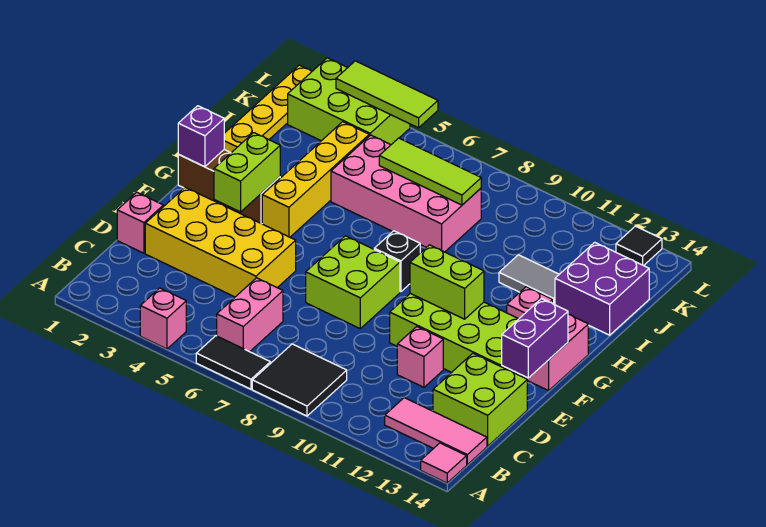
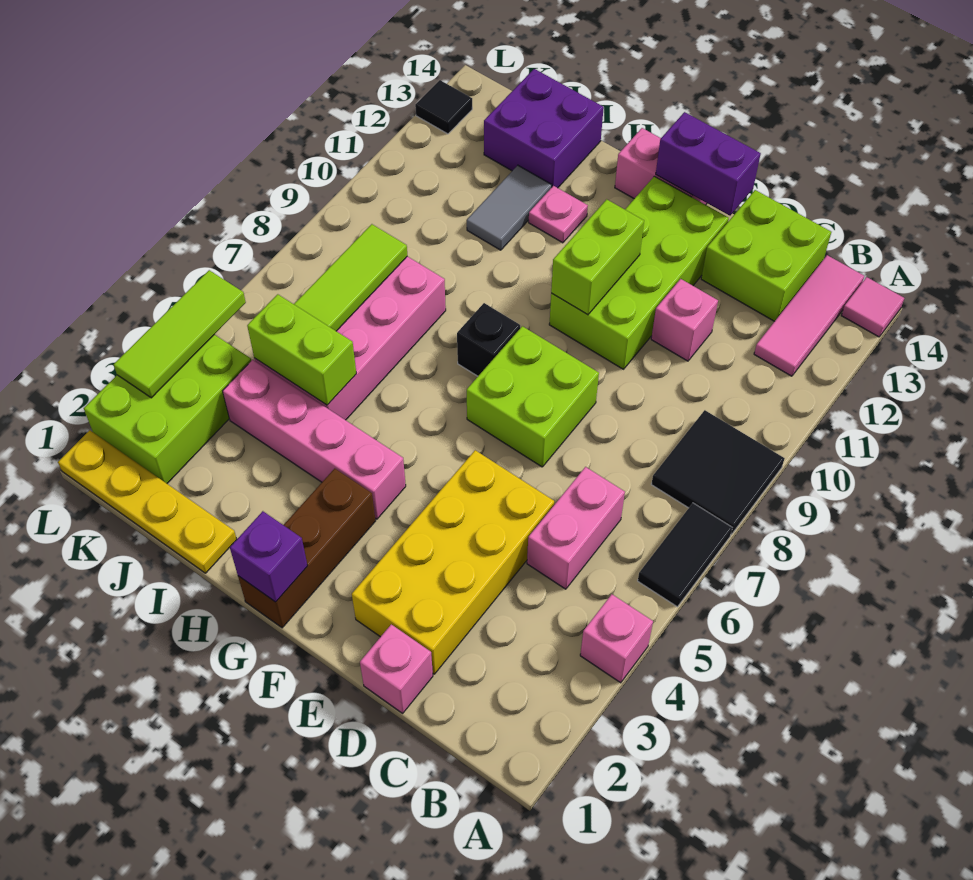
pink 1x2 brick [217,278,283,352] -> pink 1x2 brick turned to [527,467,625,589]
lime 1x2 brick [214,133,280,212] -> lime 1x2 brick moved to [247,294,356,405]
yellow 1x4 brick [262,122,369,237] -> pink 1x4 brick [223,360,406,519]

